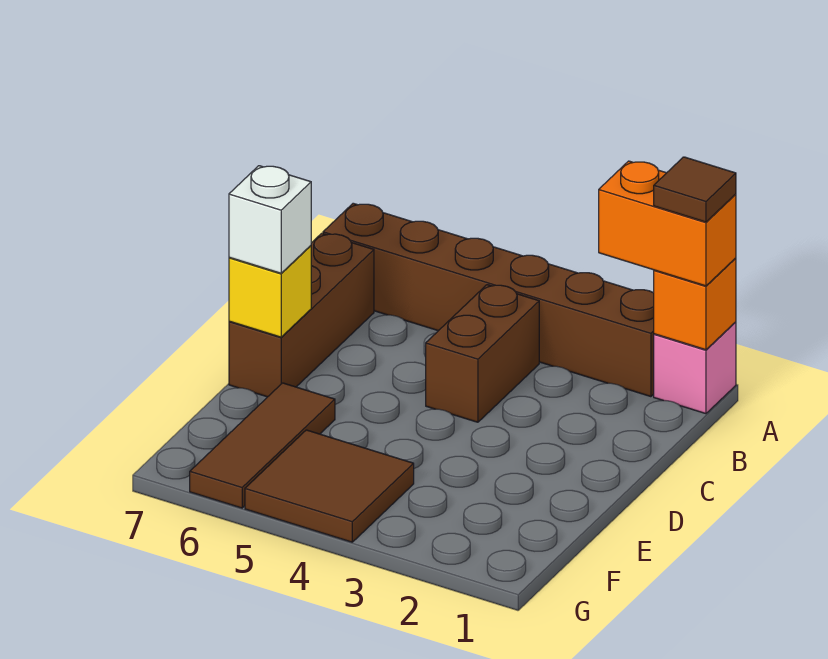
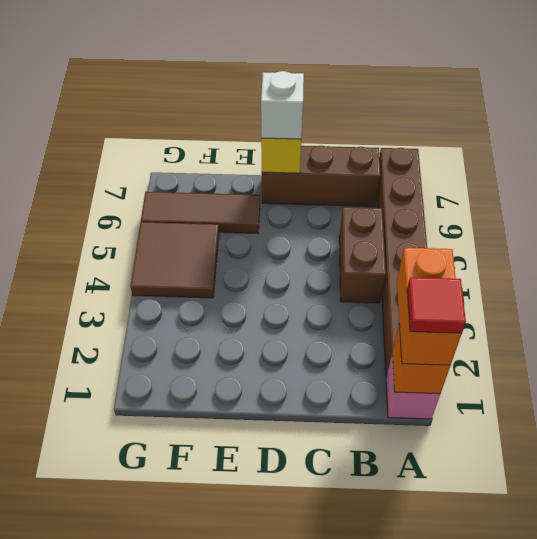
brown 1x1 tile [654,157,736,222] -> red 1x1 tile [407,277,466,333]
brown 1x2 brick [426,285,539,422] -> brown 1x2 brick turned to [339,207,386,303]

